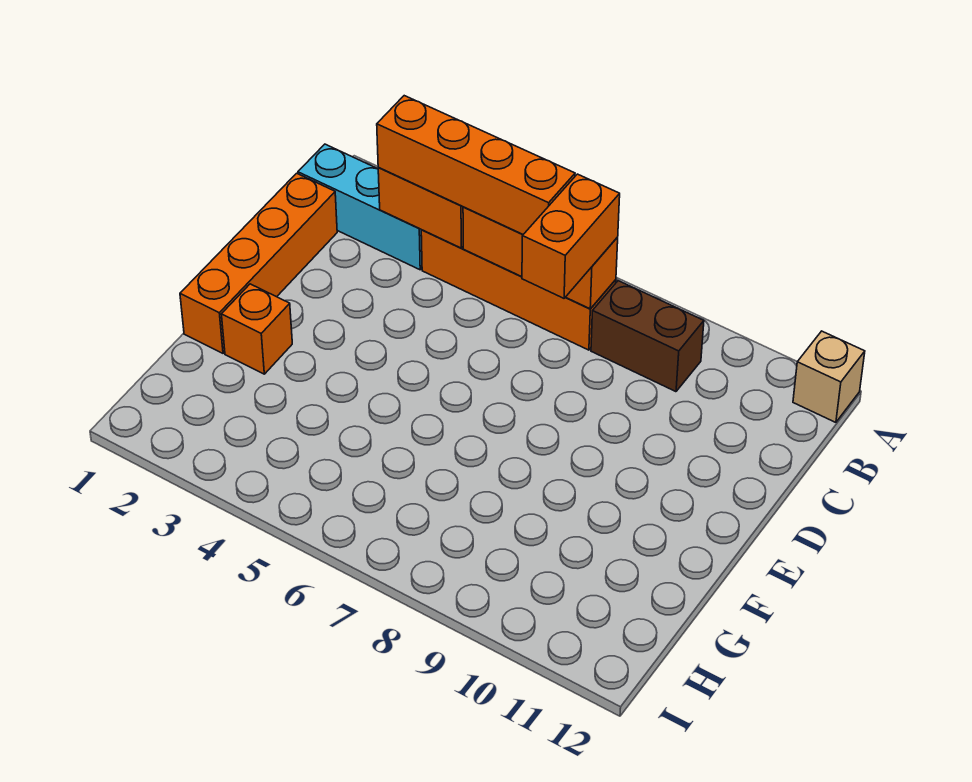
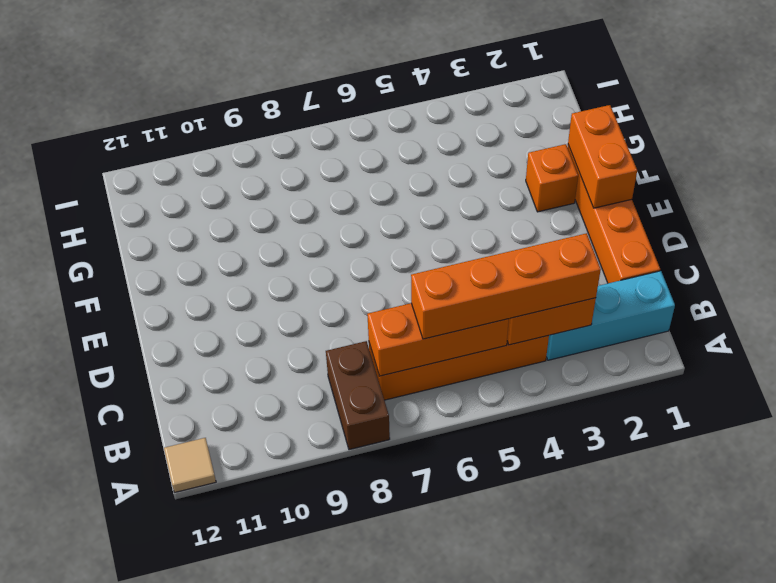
tan 1x1 brick [793,331,865,422] -> tan 1x1 tile [164,438,216,493]
orange 1x2 brick [522,174,620,298] -> orange 1x2 brick moved to [568,105,637,208]
brown 1x2 brick [591,281,704,392] -> brown 1x2 brick turned to [326,341,390,450]

